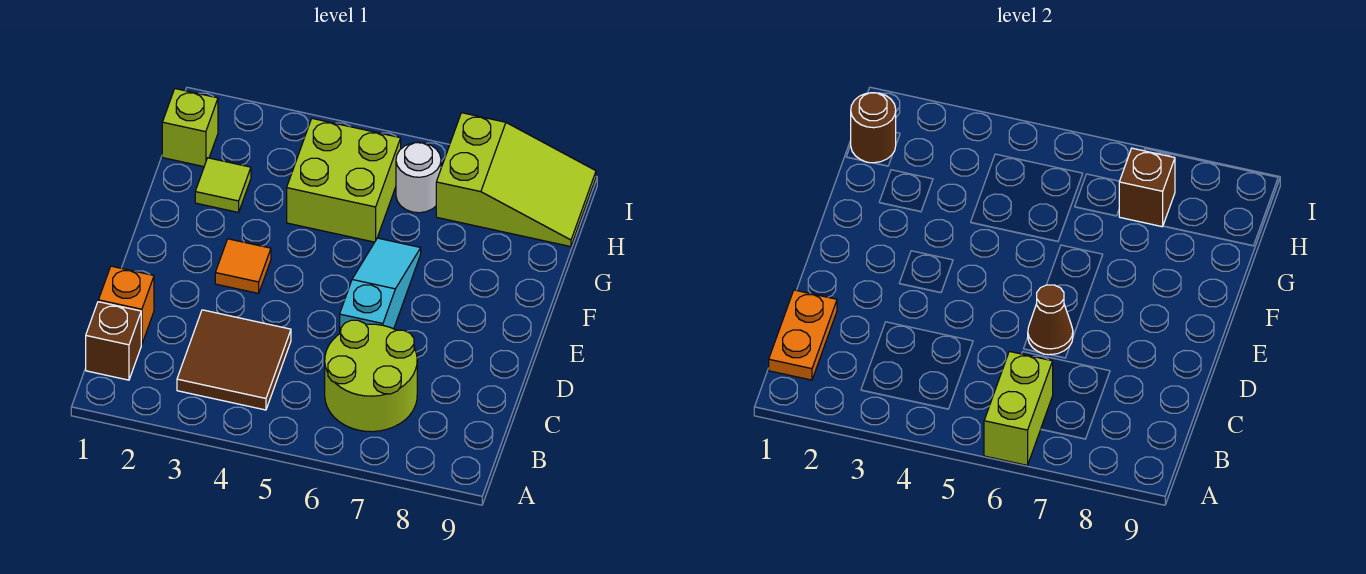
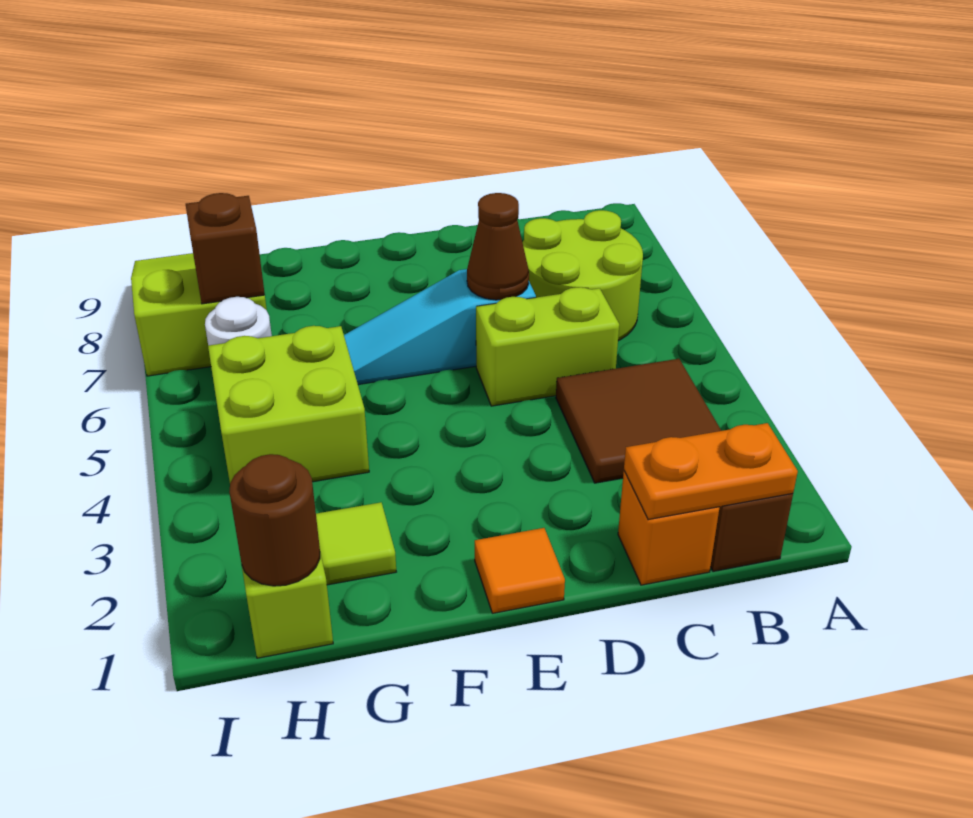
lime 1x2 brick [984,351,1053,465] -> lime 1x2 brick moved to [476,287,619,406]
orange 1x1 tile [215,239,271,293] -> orange 1x1 tile moved to [475,528,565,613]

